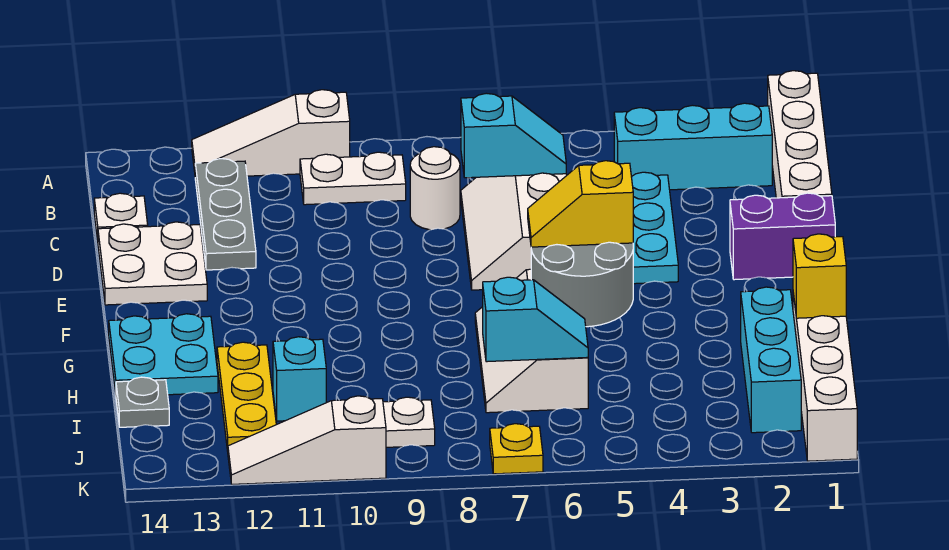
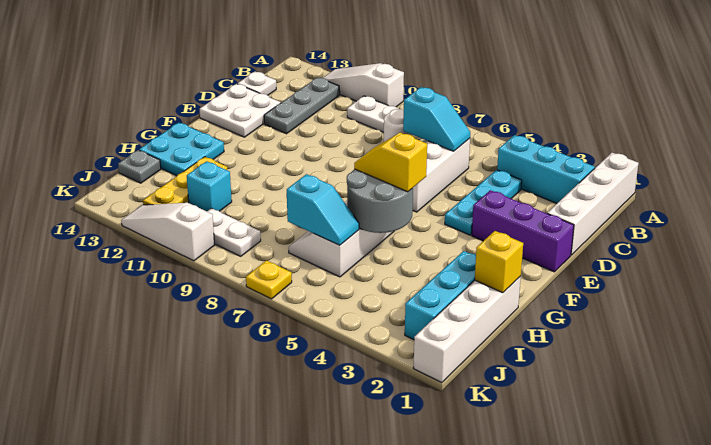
purple 1x2 brick [730,193,835,280] -> purple 1x3 brick [472,190,574,272]

